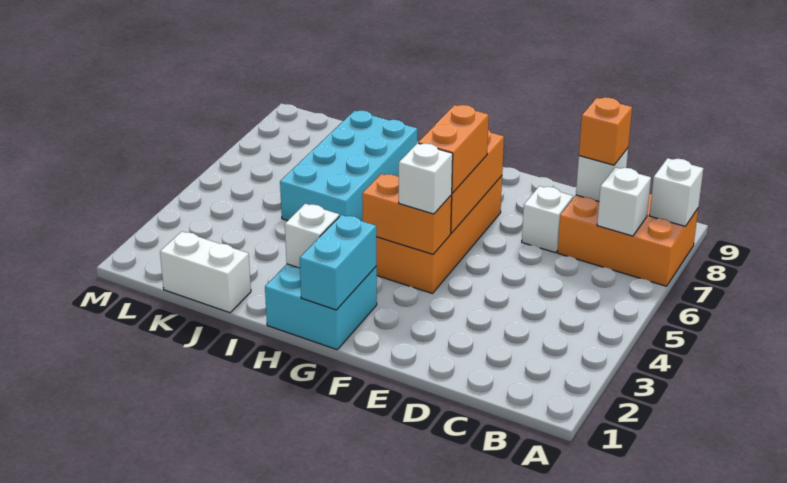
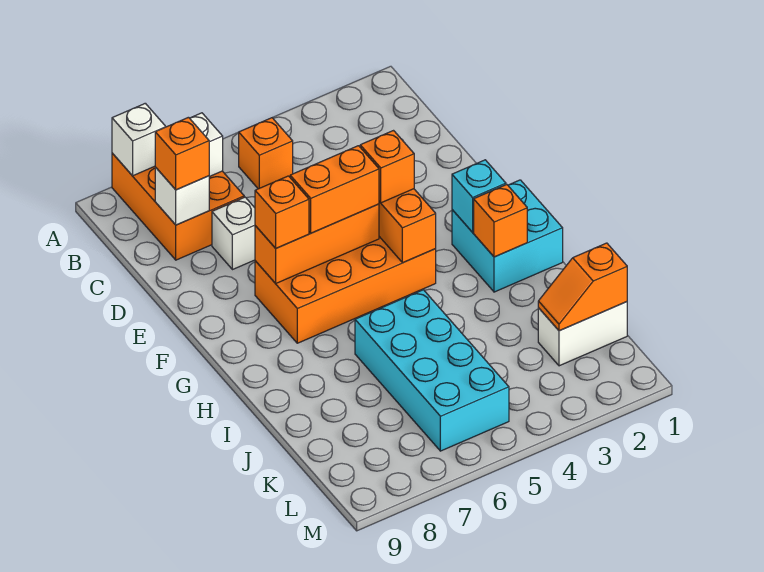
none -> orange 1x1 brick [239,118,293,189]
white 1x1 brick [399,143,453,214] -> orange 1x1 brick [360,131,414,203]
none -> orange 1x1 brick [255,176,309,248]
cyan 1x2 brick [300,215,376,310] -> cyan 1x1 brick [452,160,506,232]
white 1x1 brick [285,204,339,268] -> orange 1x1 brick [474,185,527,257]
cyan 2x4 brick [280,110,417,221] -> cyan 2x4 brick turned to [355,290,509,451]
white 1x2 brick [160,231,251,313] -> white 1x2 brick turned to [538,302,627,366]
none -> orange 1x2 slope [538,243,627,331]

